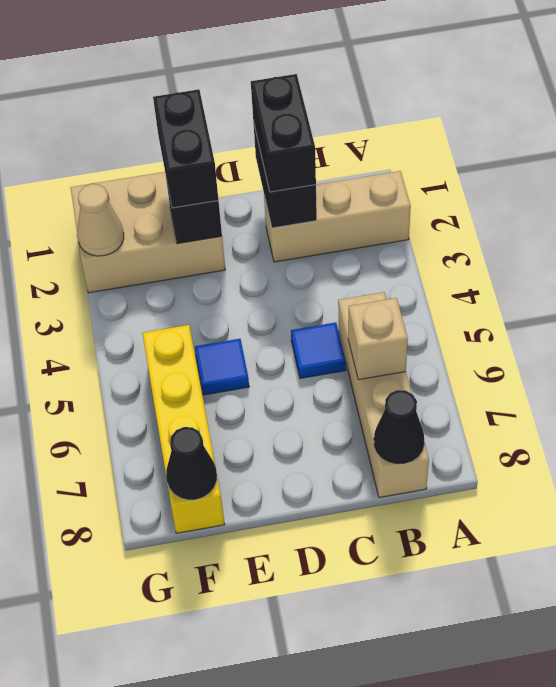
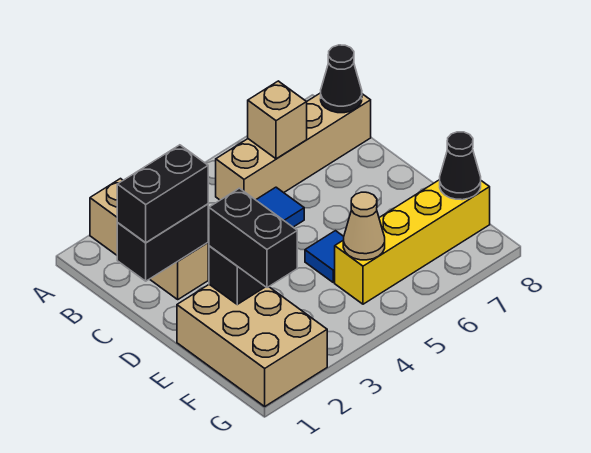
black 1x2 brick [153,89,218,208] -> black 1x2 brick turned to [209,188,297,288]
tan 1x1 cone [77,184,124,256] -> tan 1x1 cone moved to [343,192,385,260]

